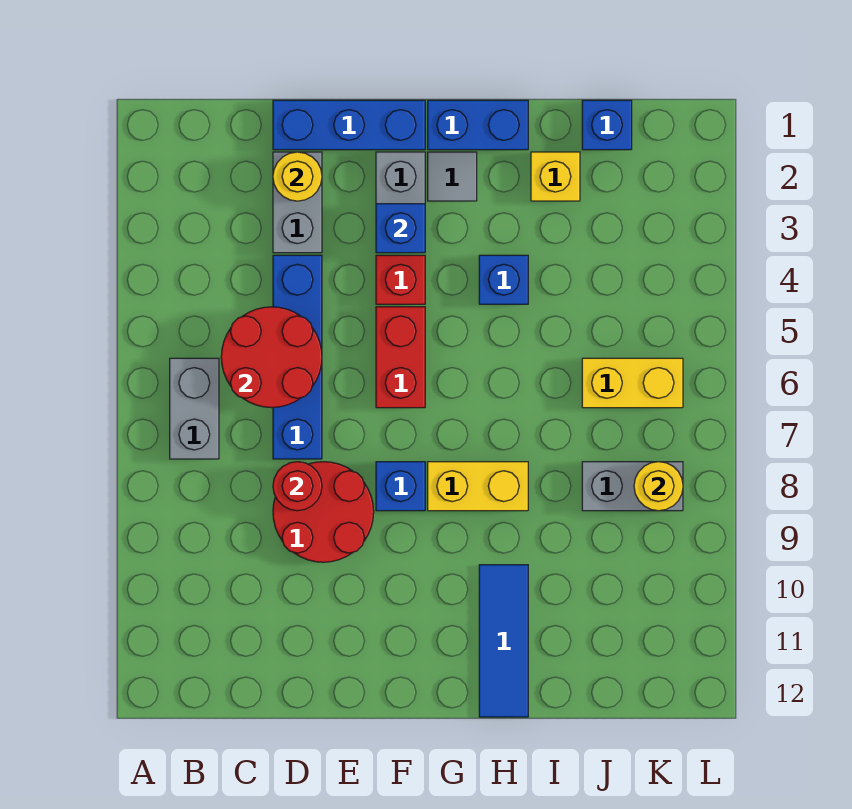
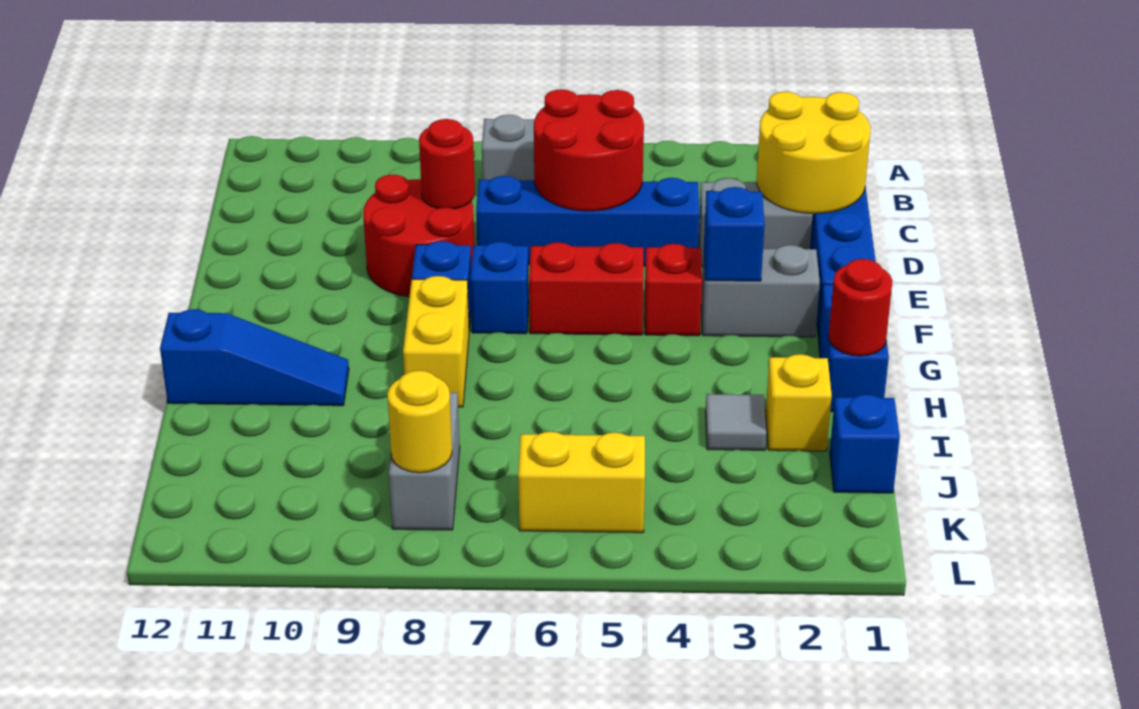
yellow 1x1 round brick [273,152,322,201] -> yellow 2x2 round brick [756,92,870,214]
grey 1x1 tile [428,152,477,201] -> grey 1x1 tile moved to [706,394,767,450]
none -> red 1x1 round brick [829,259,892,356]
blue 1x1 brick [479,255,528,304] -> blue 1x1 brick moved to [470,242,529,334]
blue 1x3 tile [479,565,528,717] -> blue 1x3 slope [160,309,349,406]
yellow 1x2 brick [582,358,683,408] -> yellow 1x2 brick turned to [518,432,645,533]

